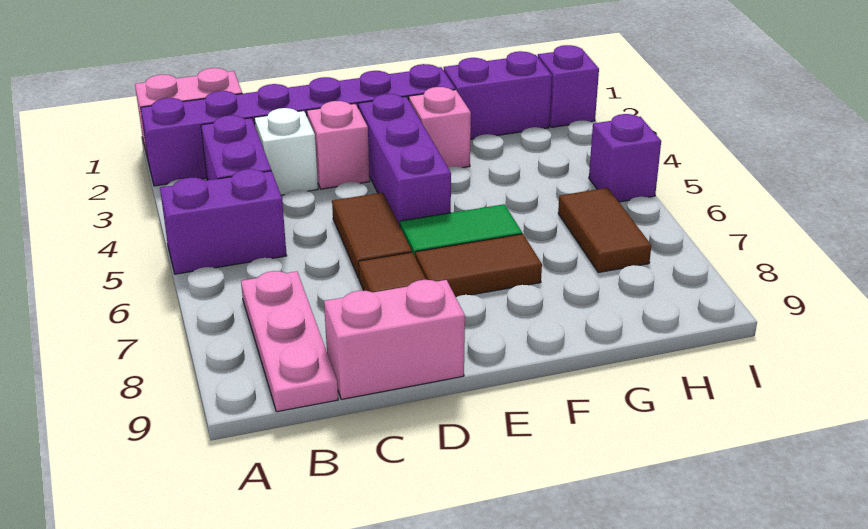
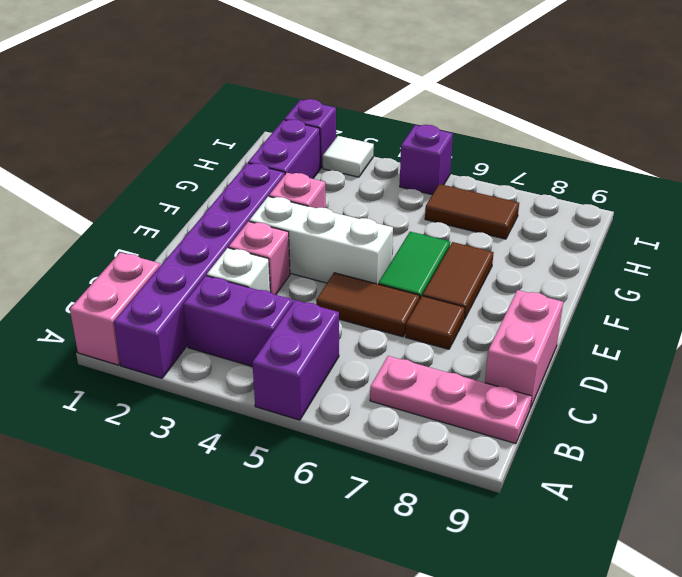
purple 1x3 brick [358,94,451,226] -> white 1x3 brick [249,196,393,284]
none -> white 1x1 tile [323,136,374,177]

